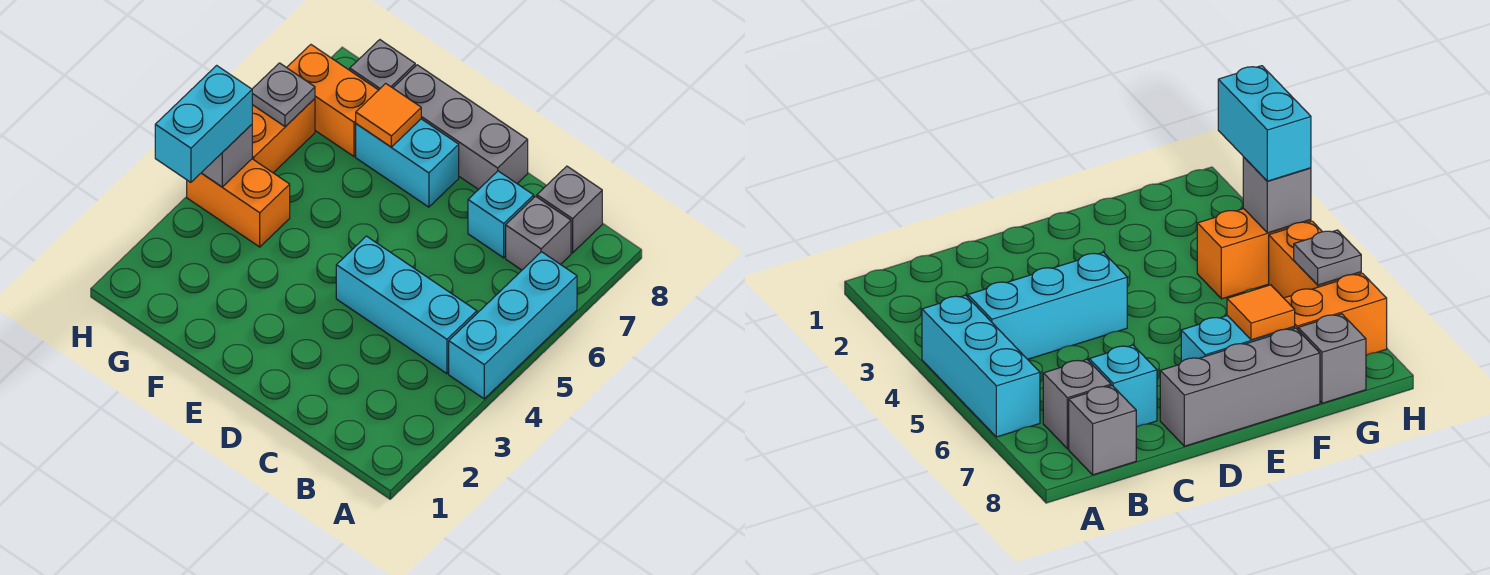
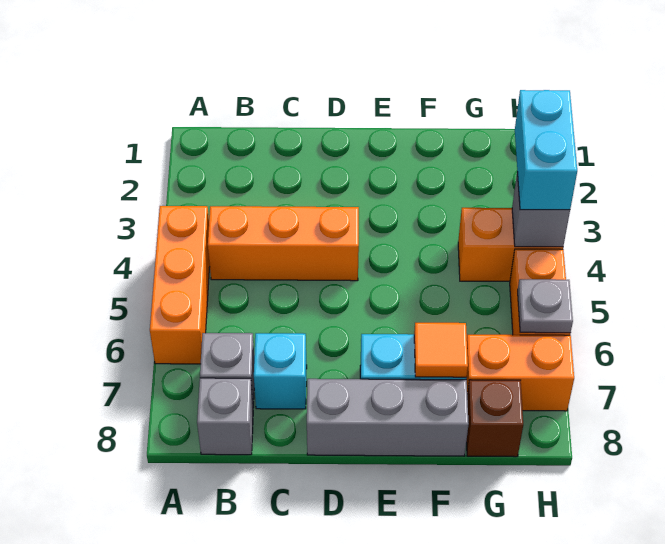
cyan 1x3 brick [449,252,577,399] -> orange 1x3 brick [150,206,210,364]
cyan 1x3 brick [336,236,477,374] -> orange 1x3 brick [208,206,359,281]
grey 1x1 brick [350,40,415,90] -> brown 1x1 brick [466,380,523,457]

